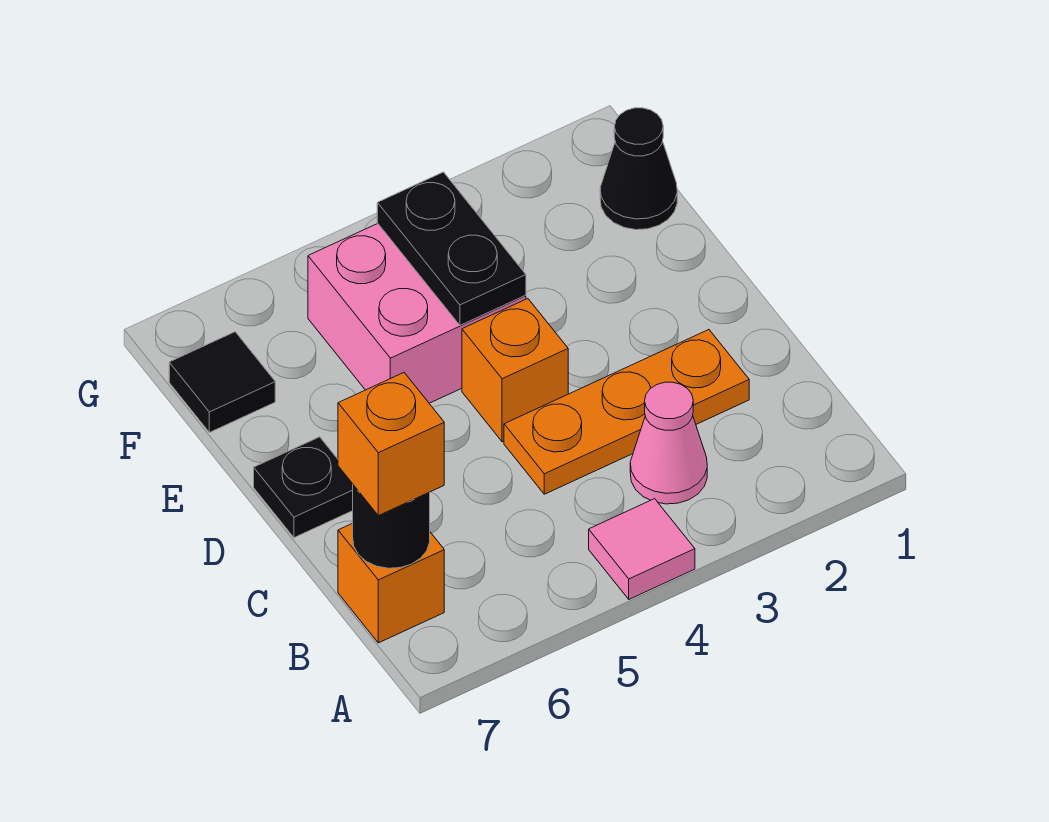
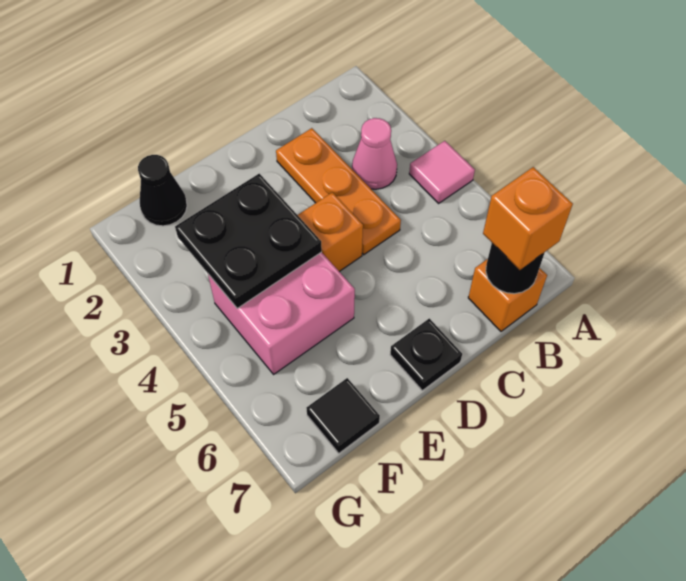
black 1x2 plate [377,172,526,325] -> black 2x2 plate [175,174,322,309]

